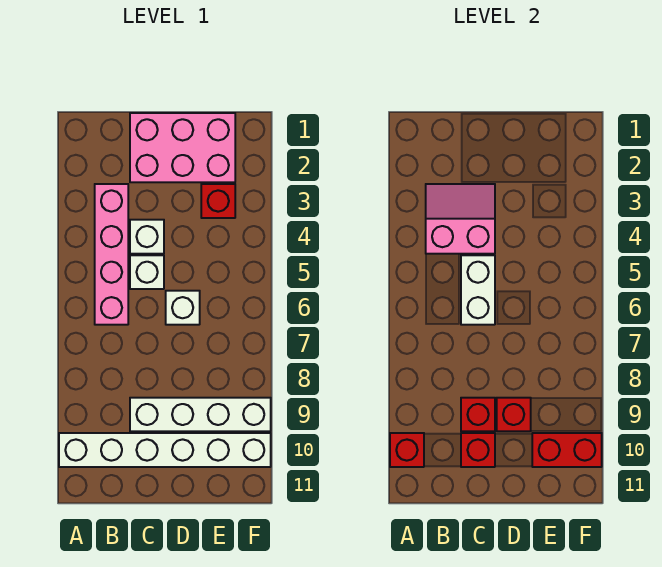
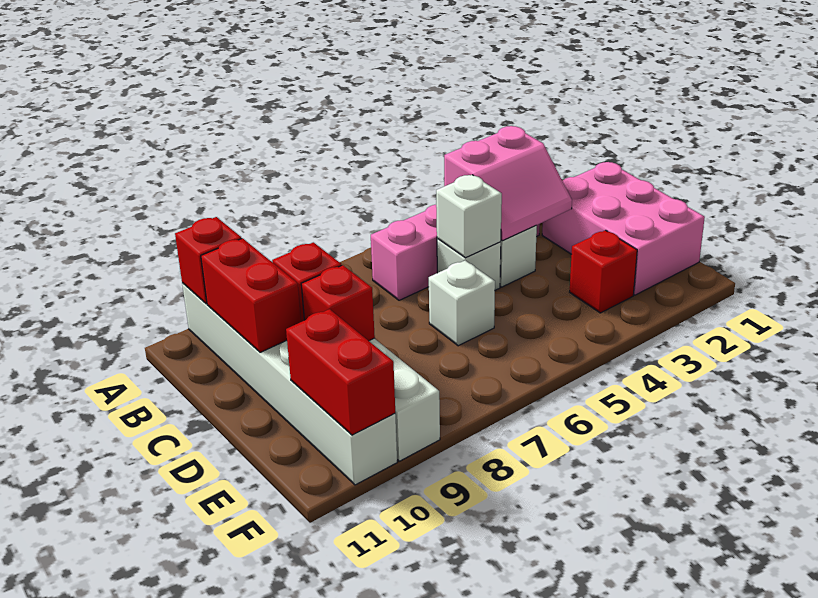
pink 2x2 slope [426,184,495,254] -> pink 2x2 slope turned to [444,126,572,241]
white 1x2 brick [461,255,495,325] -> white 1x1 brick [436,175,502,258]
red 1x1 brick [461,433,495,467] -> red 1x2 brick [201,238,301,352]

